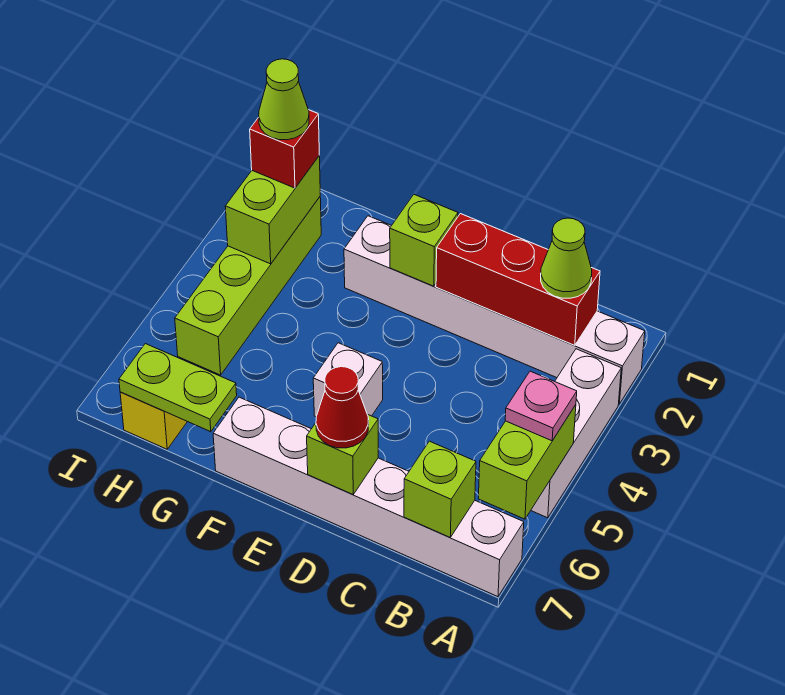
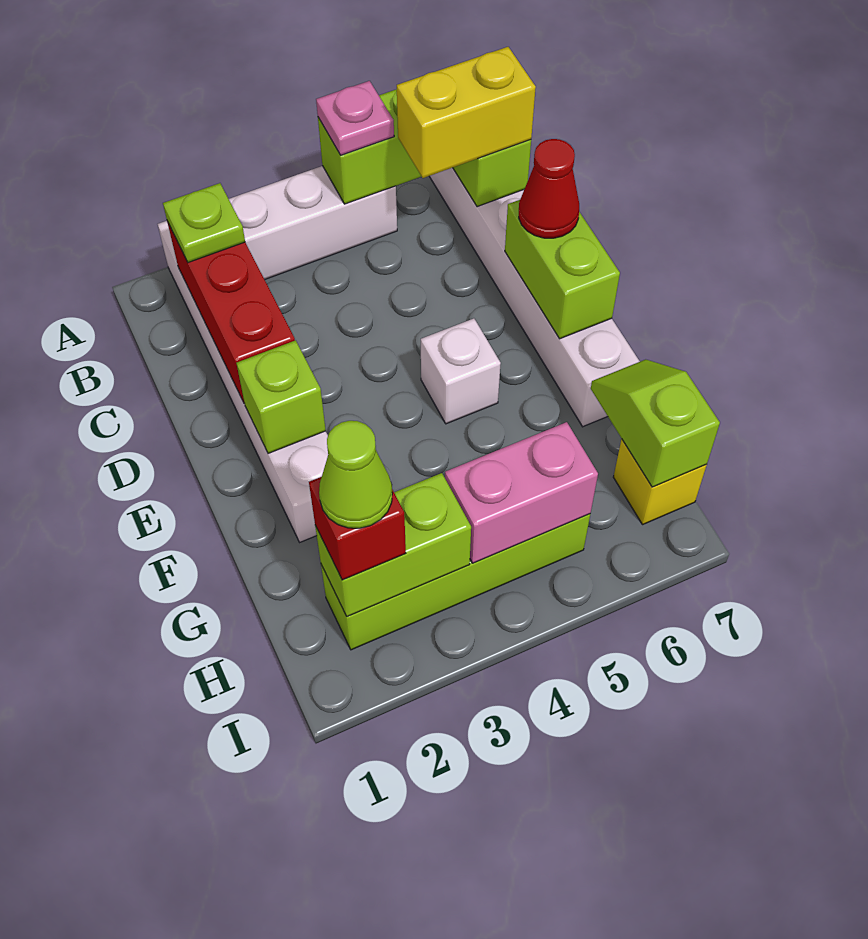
lime 1x1 cone [541,218,592,298] -> lime 1x1 plate [163,183,245,263]
none -> yellow 1x2 brick [397,47,536,178]
lime 1x1 brick [307,414,378,495] -> lime 1x2 brick [505,200,620,339]
lime 1x2 plate [119,344,237,432] -> lime 1x2 slope [591,359,720,487]
none -> pink 1x2 brick [445,422,598,563]

